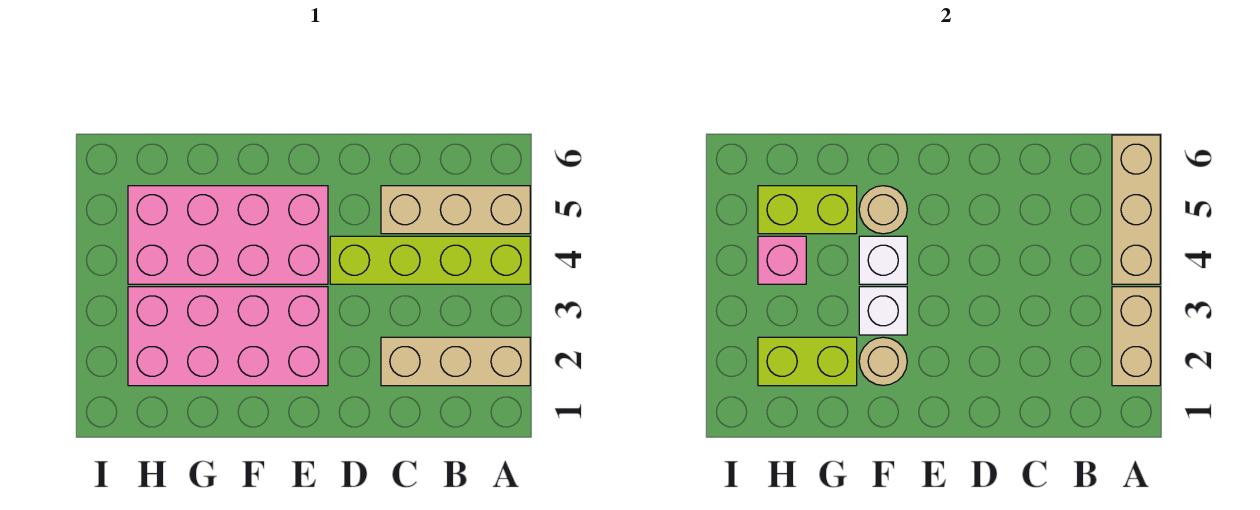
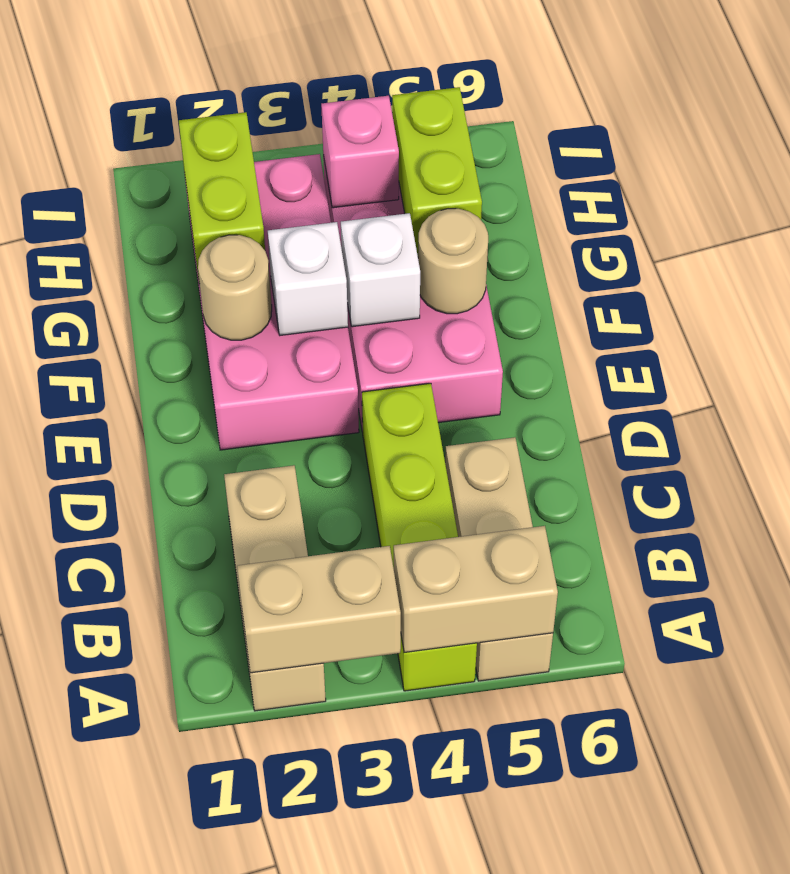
tan 1x3 brick [1112,135,1160,284] -> tan 1x2 brick [394,526,558,652]

